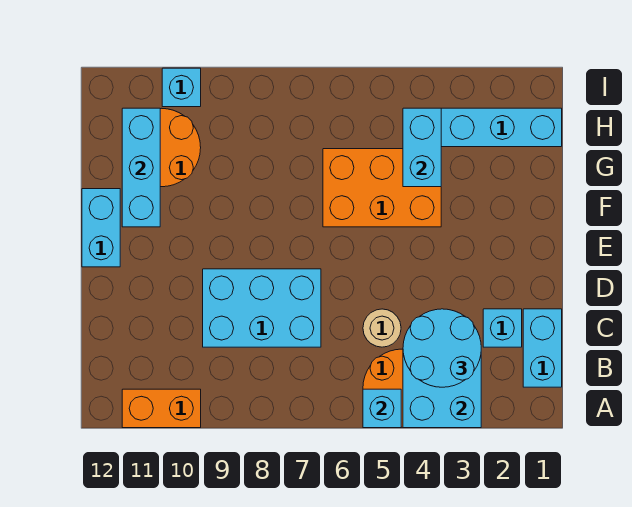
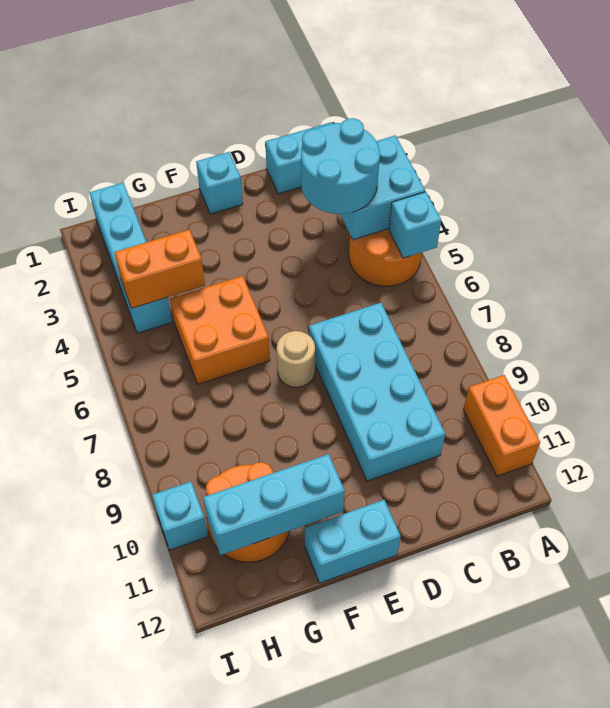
cyan 1x1 brick [483,309,522,347] -> cyan 1x1 brick moved to [196,152,243,214]
tan 1x1 round brick [363,309,401,347] -> tan 1x1 round brick moved to [277,331,315,387]
cyan 2x3 brick [203,269,321,347] -> cyan 2x4 brick [309,303,445,481]
orange 2x3 brick [323,149,441,227] -> orange 2x2 brick [170,276,270,384]
cyan 1x2 brick [403,108,441,187] -> orange 1x2 brick [114,230,205,308]

